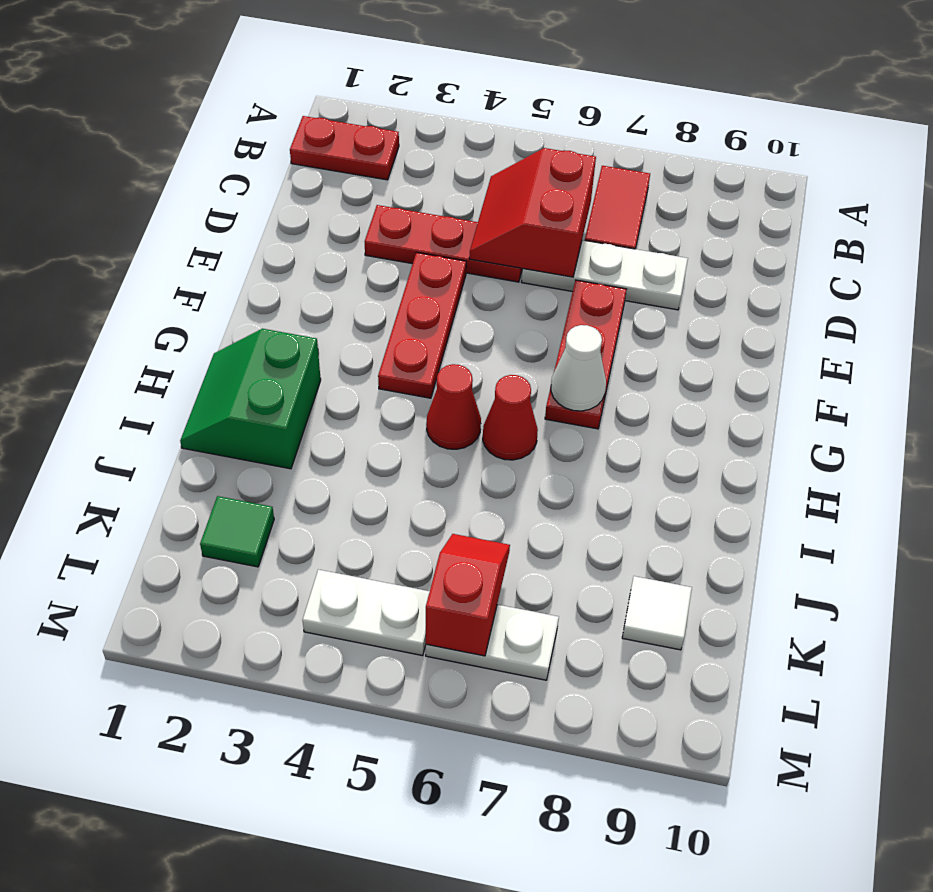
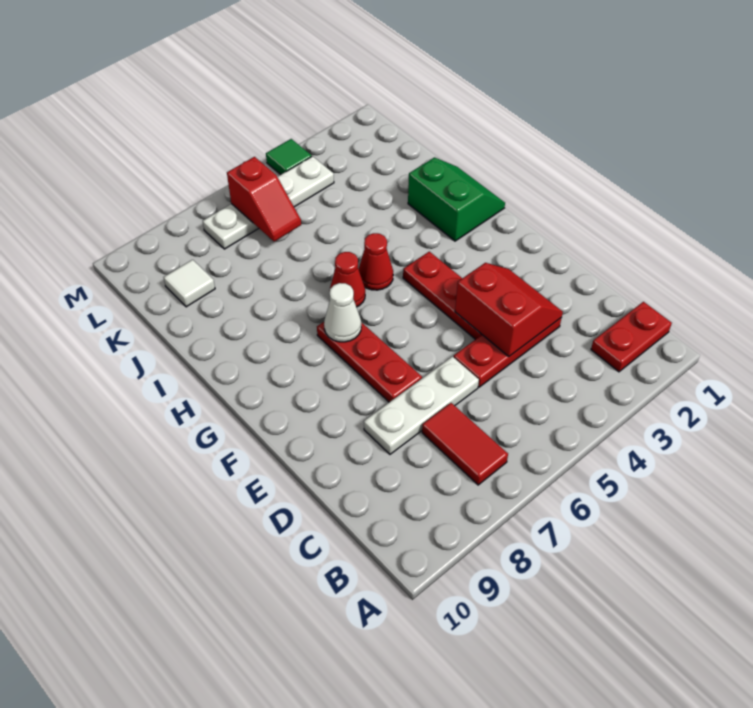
red 2x2 slope [469,148,596,277] -> red 2x2 slope moved to [455,263,563,356]
green 1x1 tile [200,496,274,567] -> green 1x1 tile moved to [266,139,312,175]

